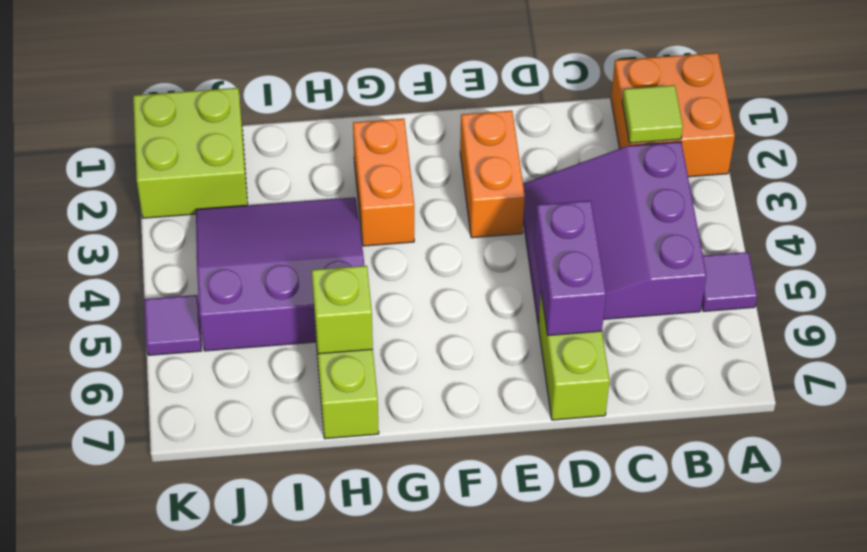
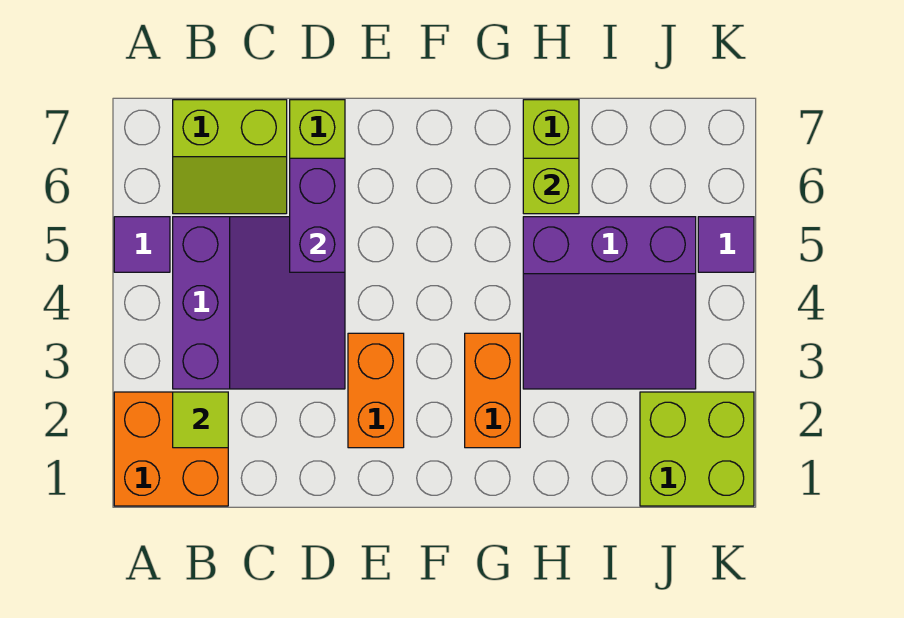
none -> lime 2x2 slope [173,100,287,214]

